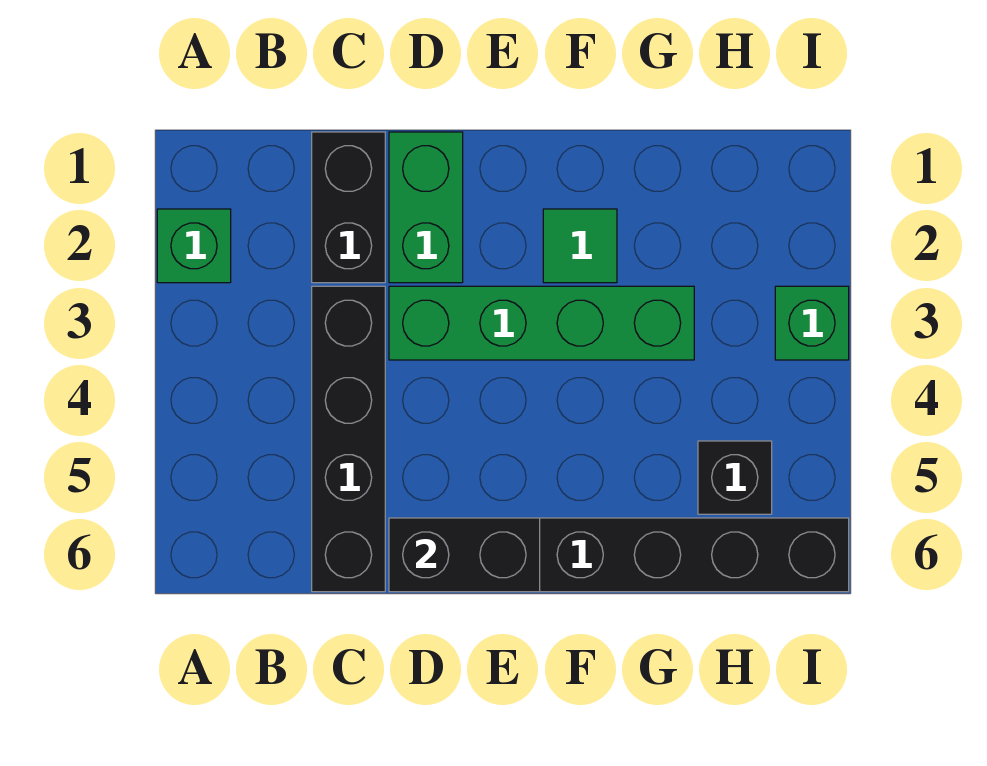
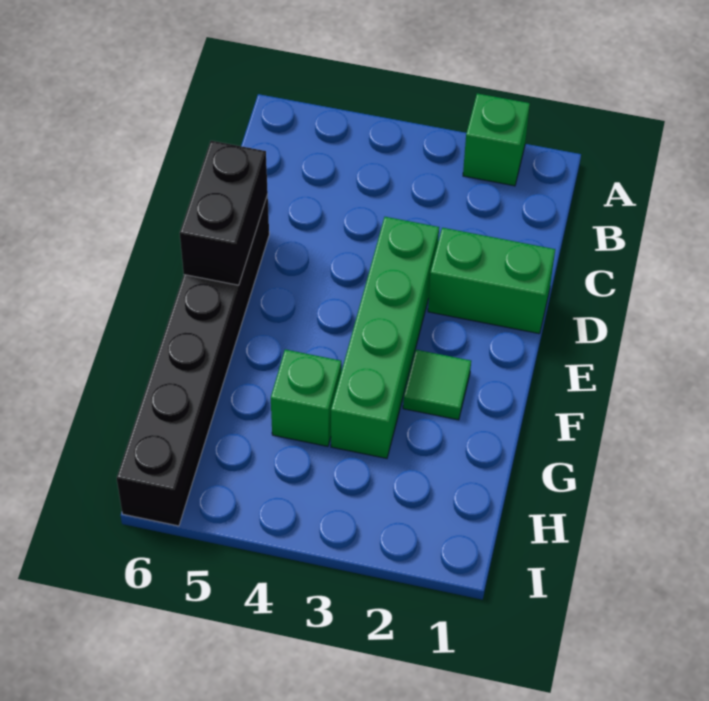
black 1x2 brick [312,132,385,283] -> none
black 1x4 brick [312,286,385,592] -> none
black 1x1 brick [698,441,772,514] -> none
green 1x1 brick [775,286,849,360] -> green 1x1 brick moved to [271,349,341,446]

